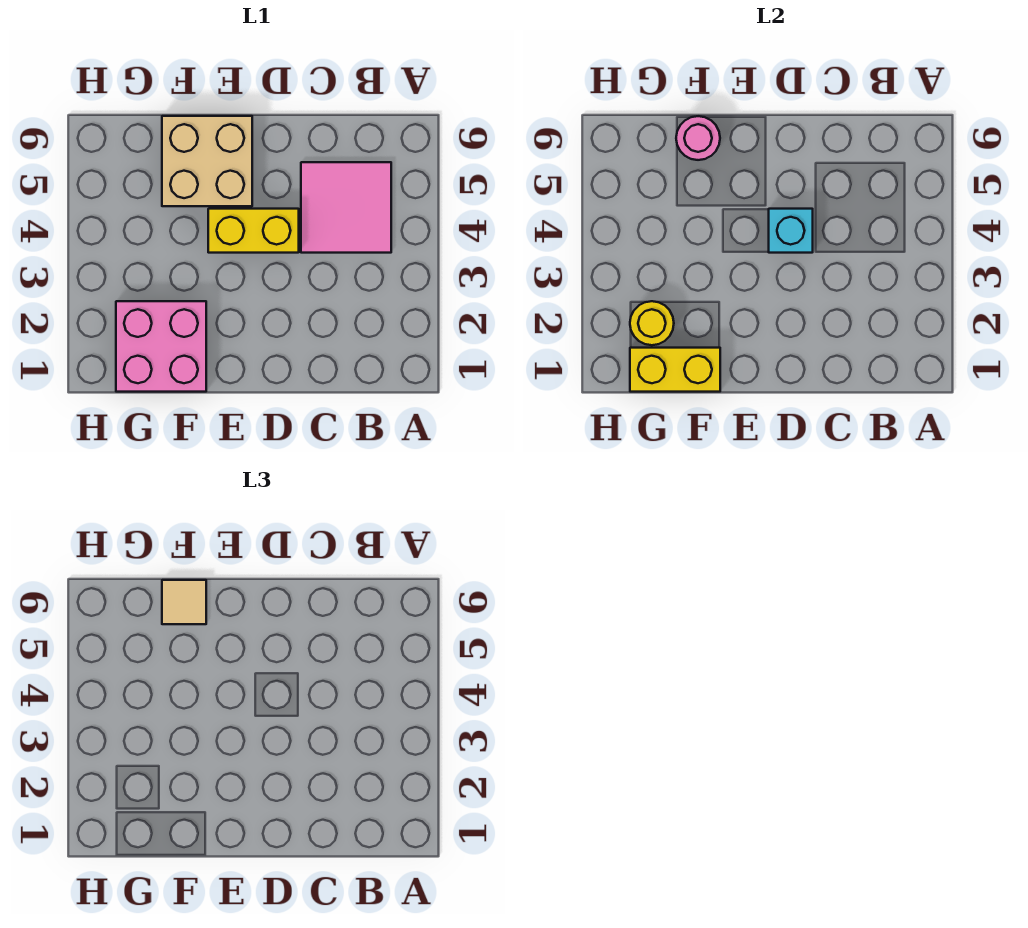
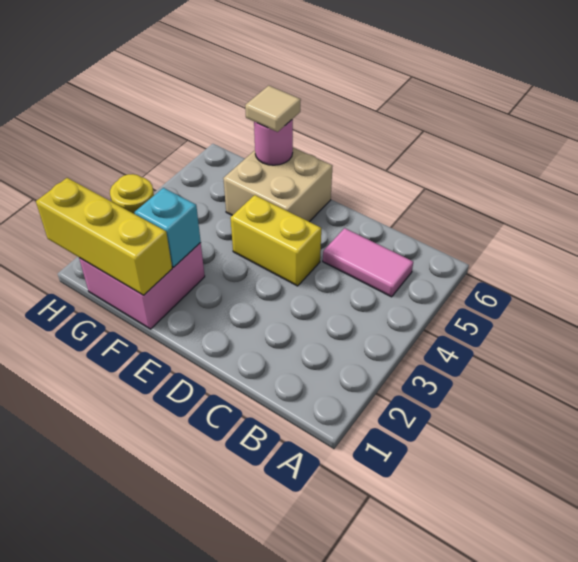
pink 2x2 tile [301,162,391,253] -> pink 1x2 tile [323,228,413,297]
cyan 1x1 brick [769,209,813,253] -> cyan 1x1 brick moved to [134,188,201,267]
yellow 1x2 brick [630,348,720,392] -> yellow 1x3 brick [36,178,172,295]

